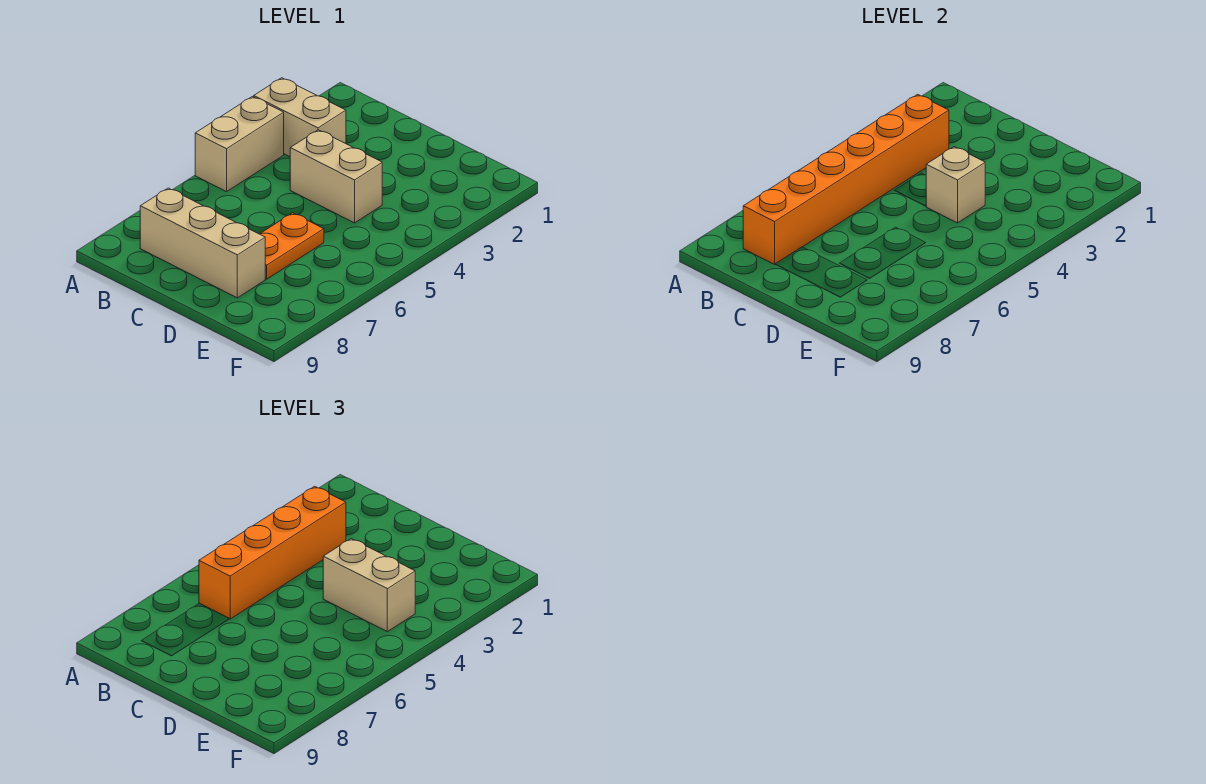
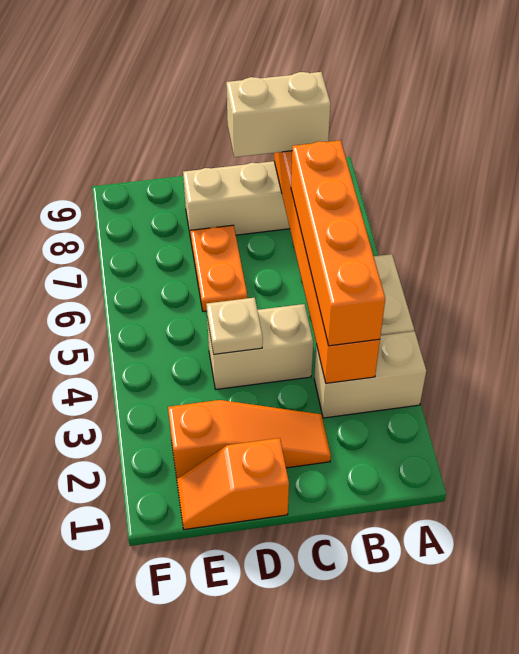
none -> orange 1x3 slope [168,400,331,479]
none -> orange 1x2 slope [177,438,289,530]
tan 1x1 brick [926,147,985,223] -> tan 1x1 plate [206,298,263,354]
tan 1x2 brick [323,539,415,632] -> tan 1x2 brick moved to [226,72,331,157]

